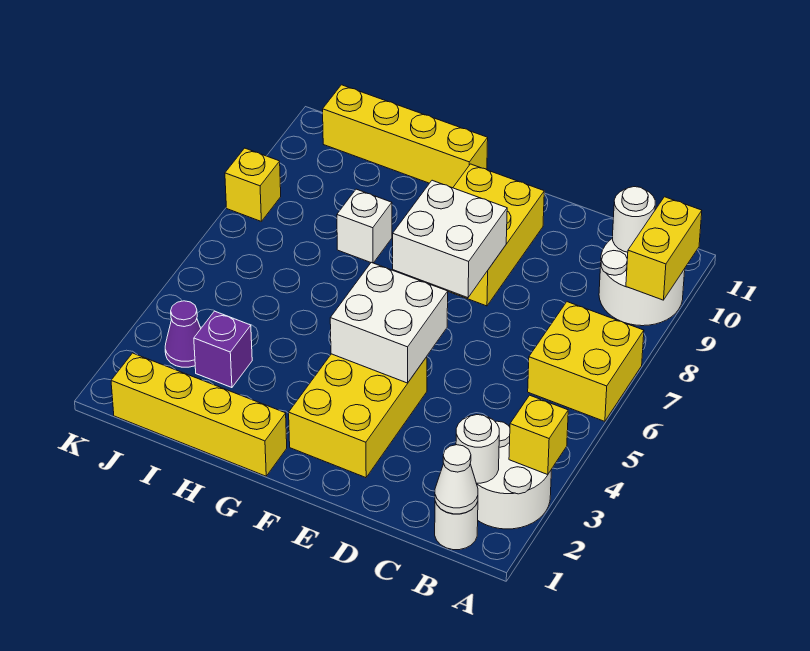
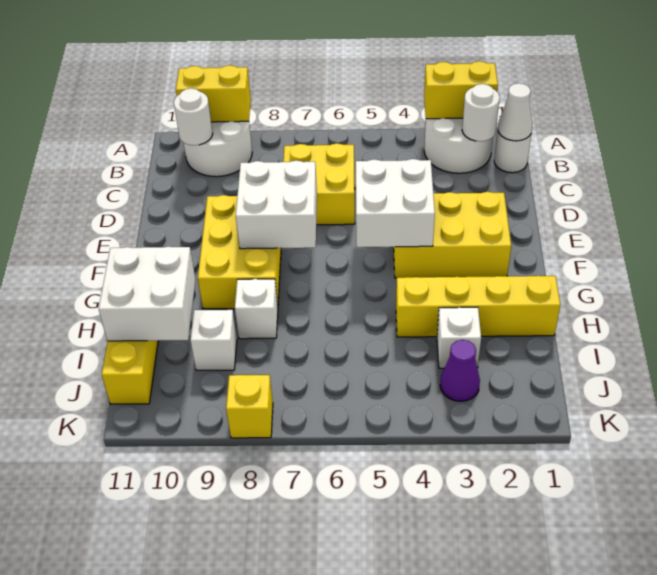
yellow 1x1 brick [509,395,568,475] -> yellow 1x2 brick [424,61,498,119]
yellow 2x2 brick [528,302,644,421] -> yellow 2x2 brick moved to [283,143,355,225]
yellow 2x3 brick [413,164,544,306] -> yellow 2x3 brick turned to [198,195,281,309]
yellow 1x4 brick [111,353,287,476] -> yellow 1x4 brick turned to [396,276,560,337]
none -> white 2x2 brick [99,247,195,341]
purple 1x1 brick [194,311,252,388] -> white 1x1 brick [437,307,481,368]
none -> white 1x1 brick [190,310,237,370]

